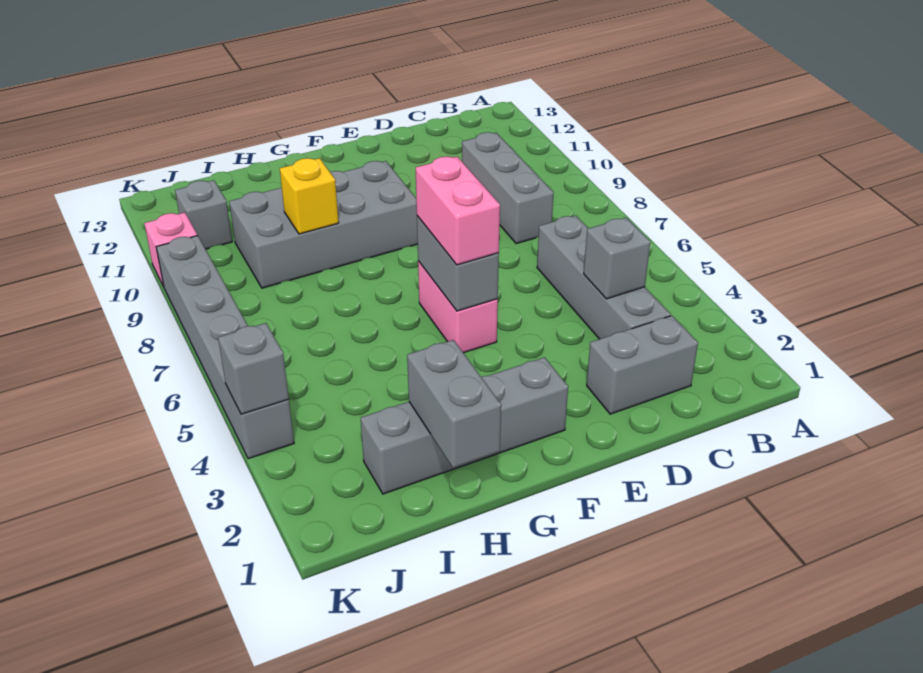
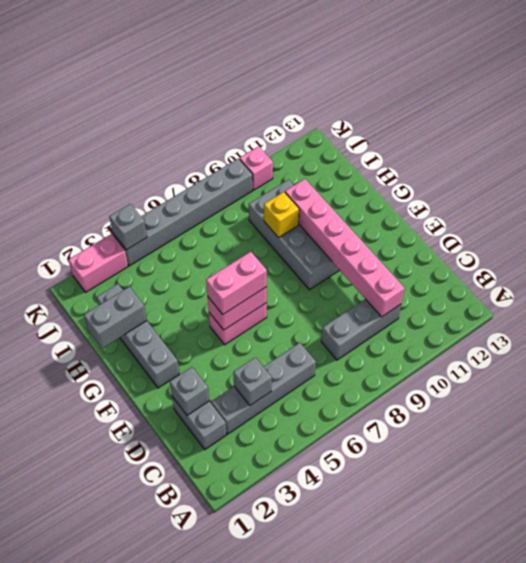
none -> pink 1x6 brick [285,179,405,317]
grey 1x2 brick [417,216,499,311] -> pink 1x2 brick [208,287,267,330]
grey 1x1 brick [175,180,232,249] -> grey 1x1 brick moved to [170,367,209,415]
none -> pink 1x2 brick [68,234,128,292]

